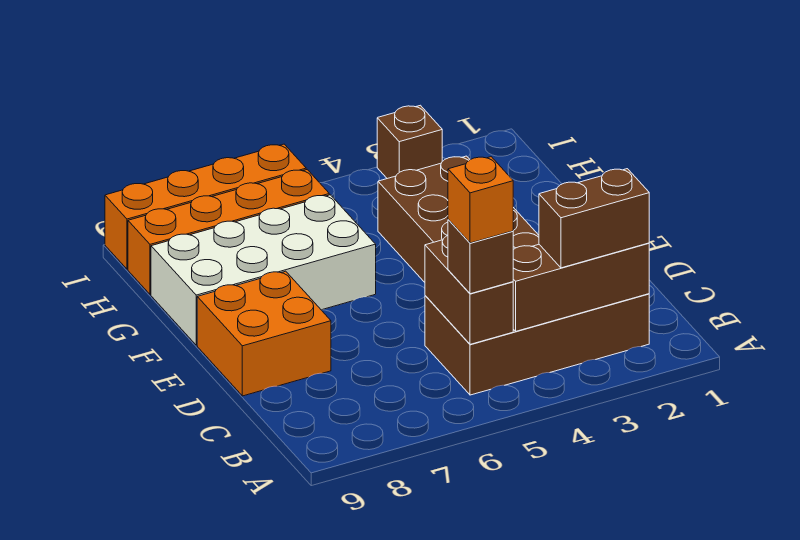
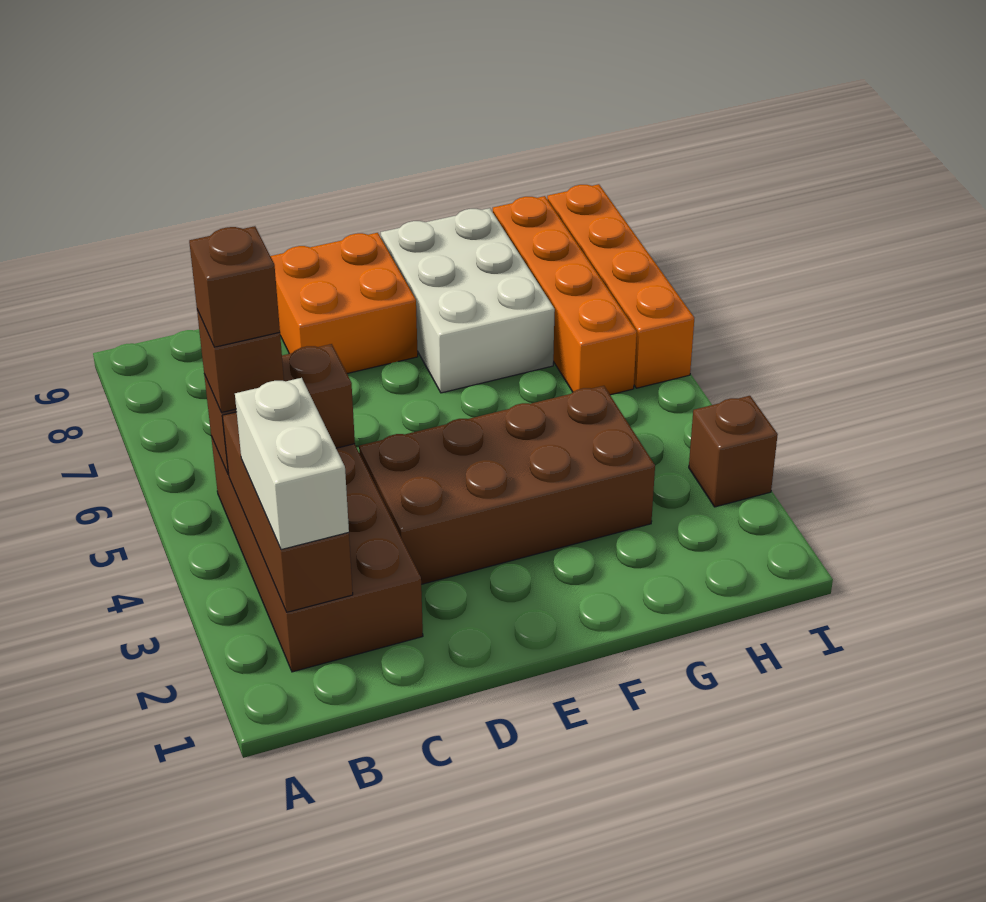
brown 1x2 brick [539,169,649,268] -> white 1x2 brick [235,378,349,550]
orange 1x1 brick [448,157,513,243] -> brown 1x1 brick [189,226,280,347]
white 2x4 brick [151,195,376,345] -> white 2x3 brick [381,208,555,393]

